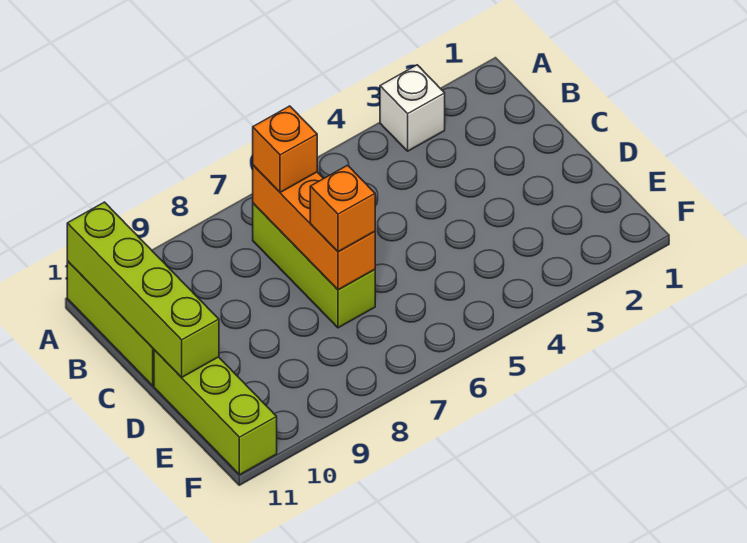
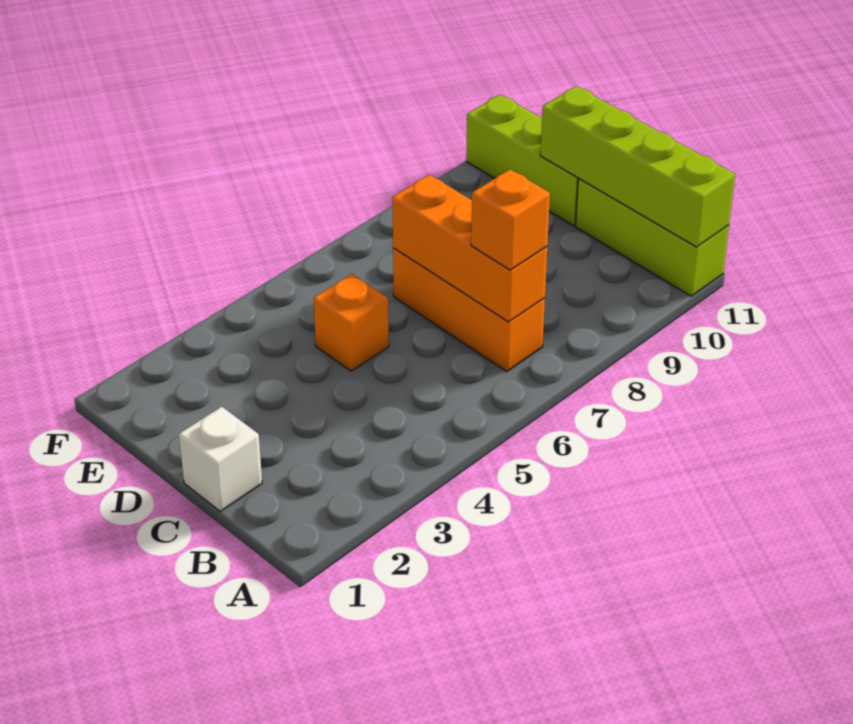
white 1x1 brick [380,65,445,151] -> white 1x1 brick moved to [179,407,262,511]
lime 1x3 brick [253,203,375,328] -> orange 1x3 brick [393,248,545,372]
orange 1x1 brick [310,165,375,252] -> orange 1x1 brick moved to [314,274,389,371]

